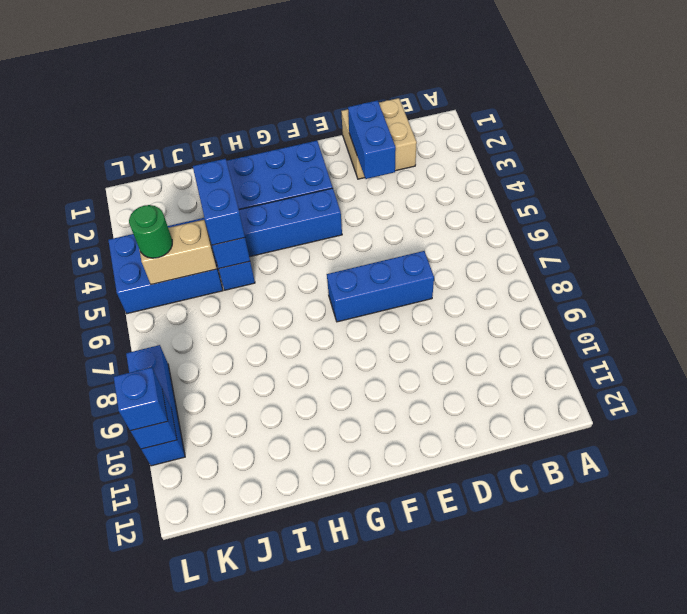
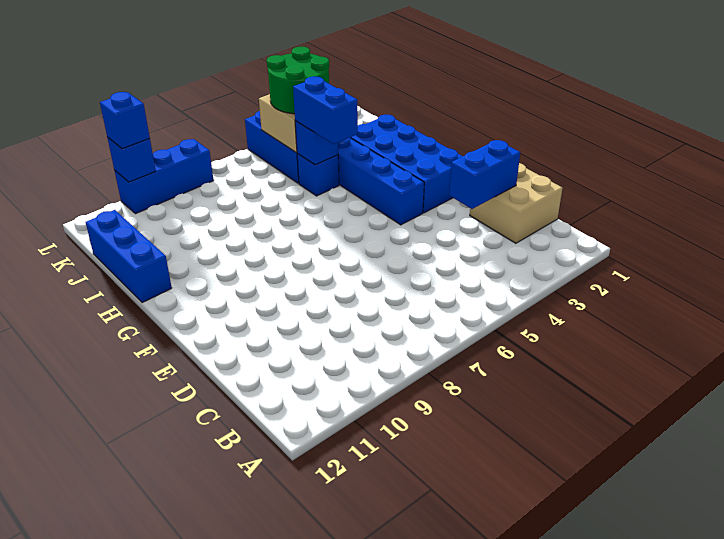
blue 1x3 brick [327,251,434,322] -> blue 1x3 brick moved to [86,210,172,302]
blue 1x2 brick [193,159,245,245] -> blue 1x2 brick turned to [293,76,358,144]
green 1x1 round brick [129,205,172,258] -> green 2x2 round brick [267,47,329,114]

